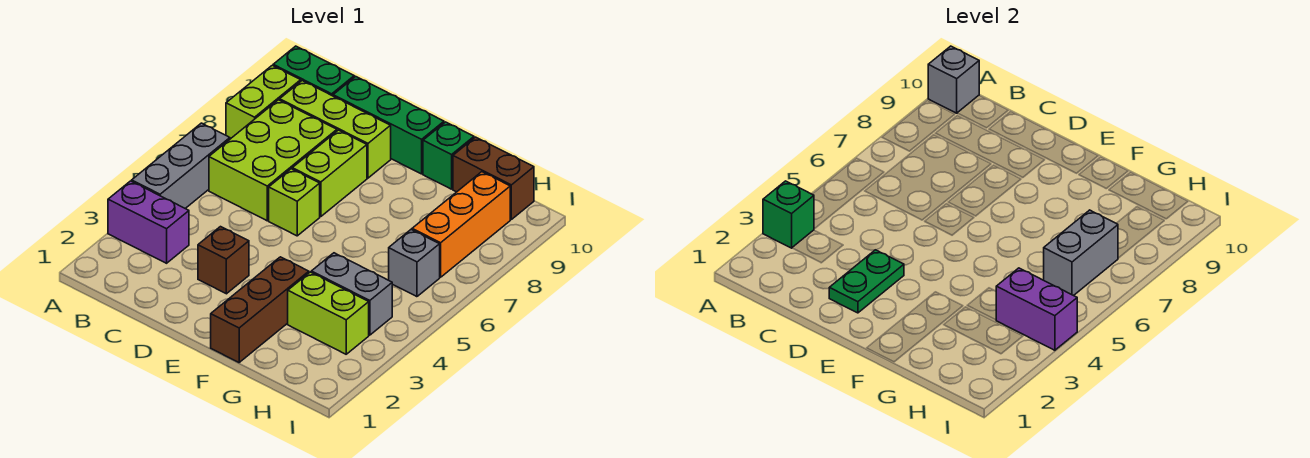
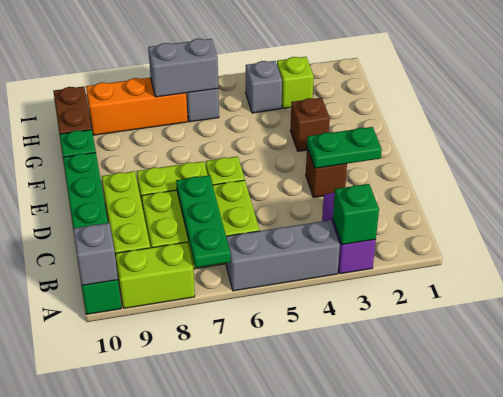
none -> green 1x3 plate [176,175,230,268]
brown 1x3 brick [211,257,309,362] -> brown 1x1 brick [290,98,330,151]
lime 1x2 brick [288,272,369,354] -> lime 1x1 brick [277,57,314,109]
grey 1x2 brick [311,253,392,335] -> grey 1x1 brick [246,61,282,113]
purple 1x2 brick [996,268,1077,350] -> none

